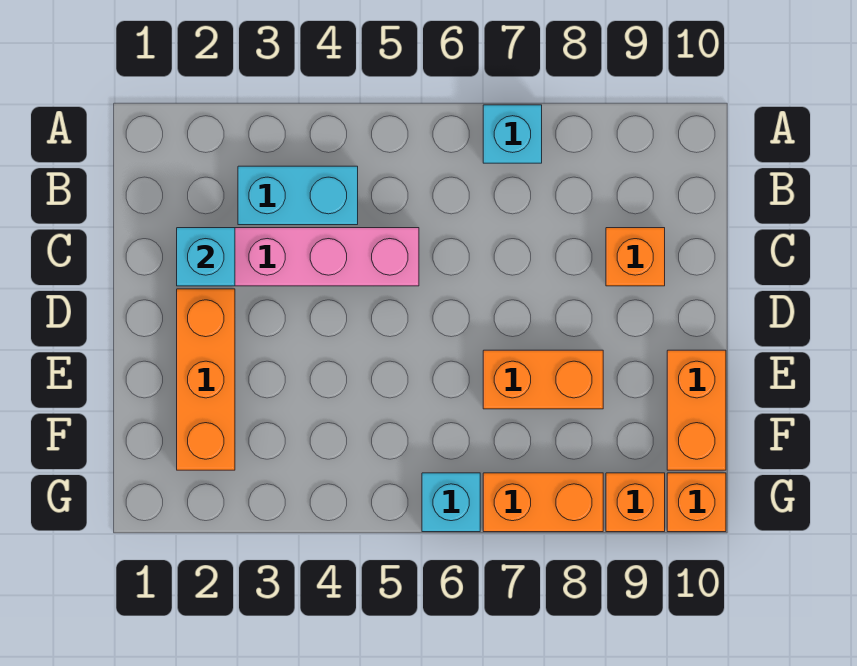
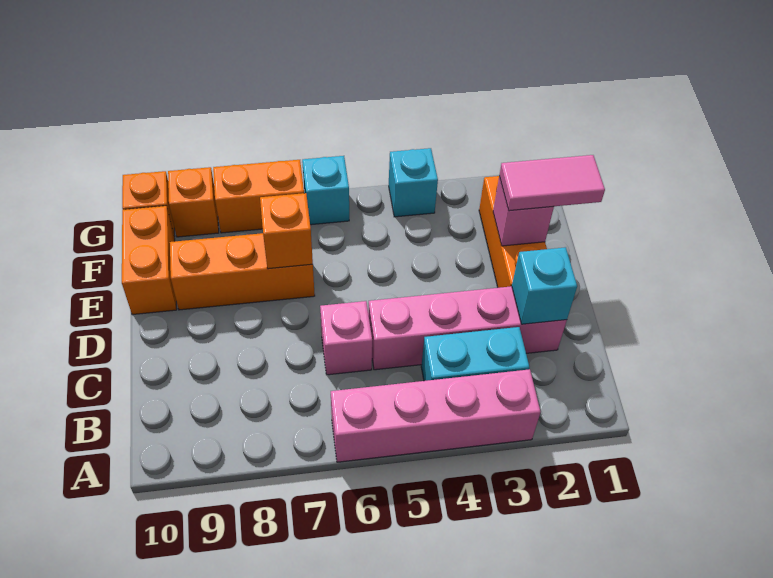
none -> pink 1x4 brick [331,369,541,462]
cyan 1x1 brick [483,105,542,163] -> cyan 1x1 brick moved to [389,148,438,217]
none -> pink 1x1 brick [320,301,372,375]
orange 1x1 brick [606,228,665,286] -> orange 1x1 brick moved to [260,193,313,269]
none -> pink 1x2 tile [499,155,605,211]
none -> pink 1x1 brick [493,177,554,246]
orange 1x2 brick [483,350,603,409] -> orange 1x3 brick [170,233,315,310]

